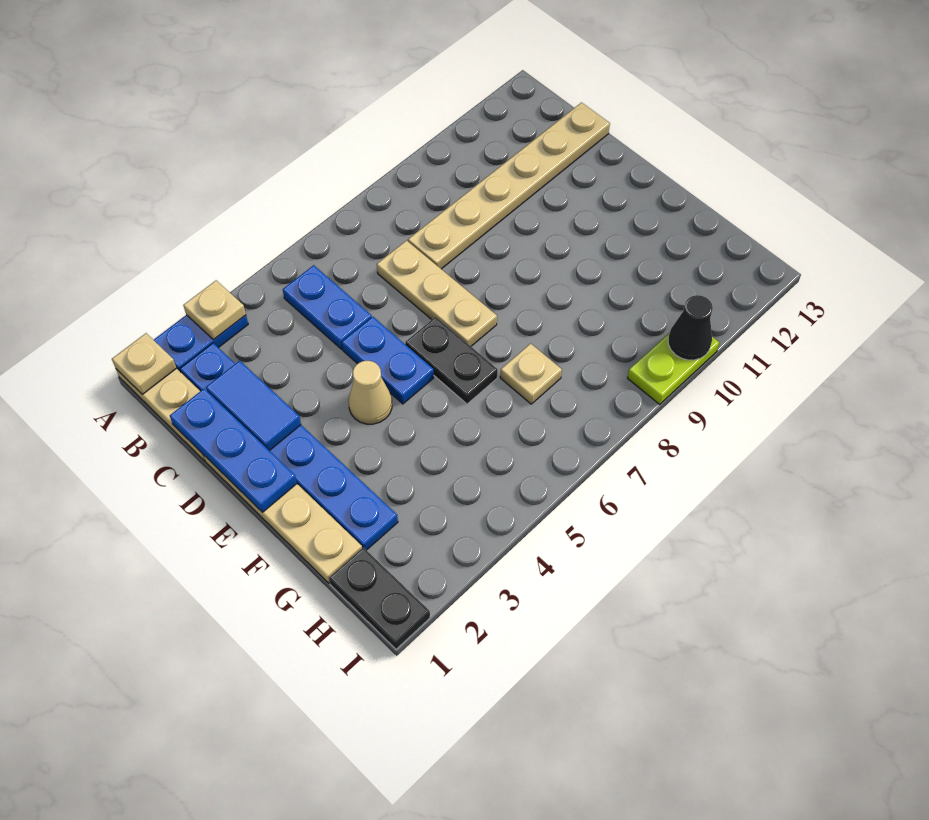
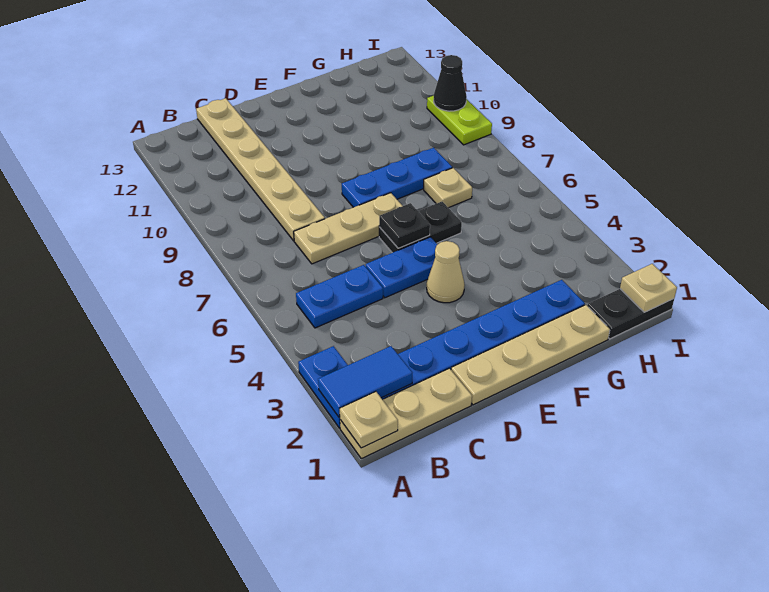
tan 1x1 plate [183,281,246,340] -> tan 1x1 plate moved to [620,264,677,312]
blue 1x3 plate [170,389,297,512] -> blue 1x3 plate moved to [342,148,452,207]
blue 1x2 tile [206,361,301,451] -> blue 1x2 tile moved to [318,346,412,417]
none -> black 1x1 plate [379,203,430,248]

